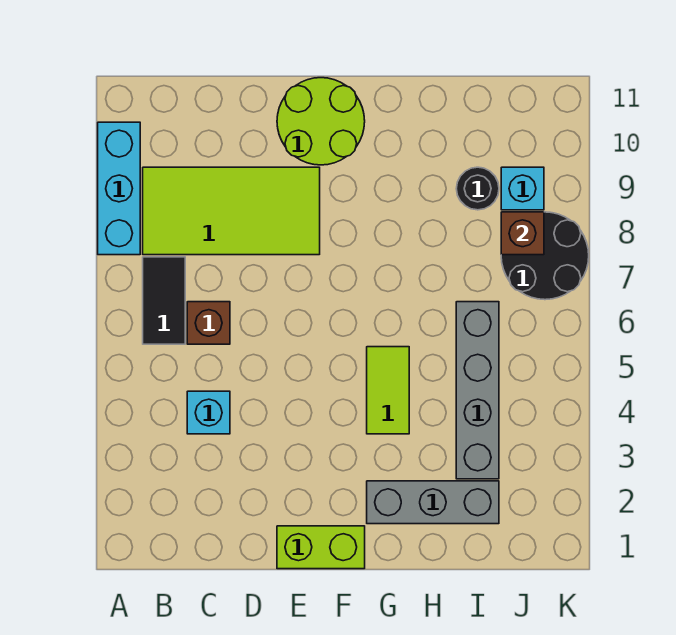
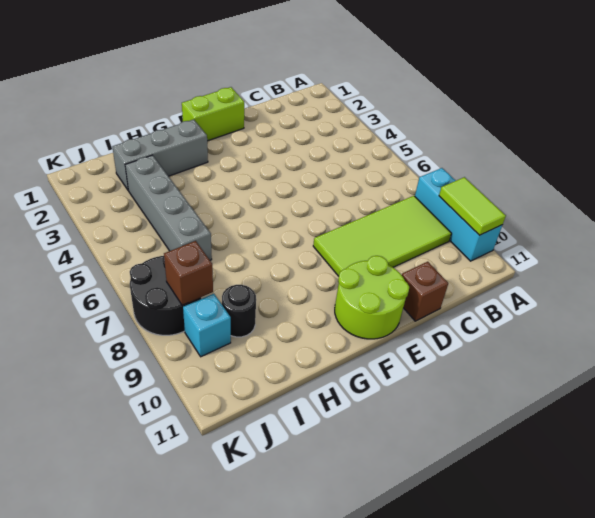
black 1x2 tile [143,257,185,344] -> none
cyan 1x1 brick [187,391,230,434] -> none
brown 1x1 brick [187,302,230,344] -> brown 1x1 brick moved to [402,262,448,321]
lime 1x2 tile [367,347,409,434] -> lime 1x2 tile moved to [439,177,506,235]

